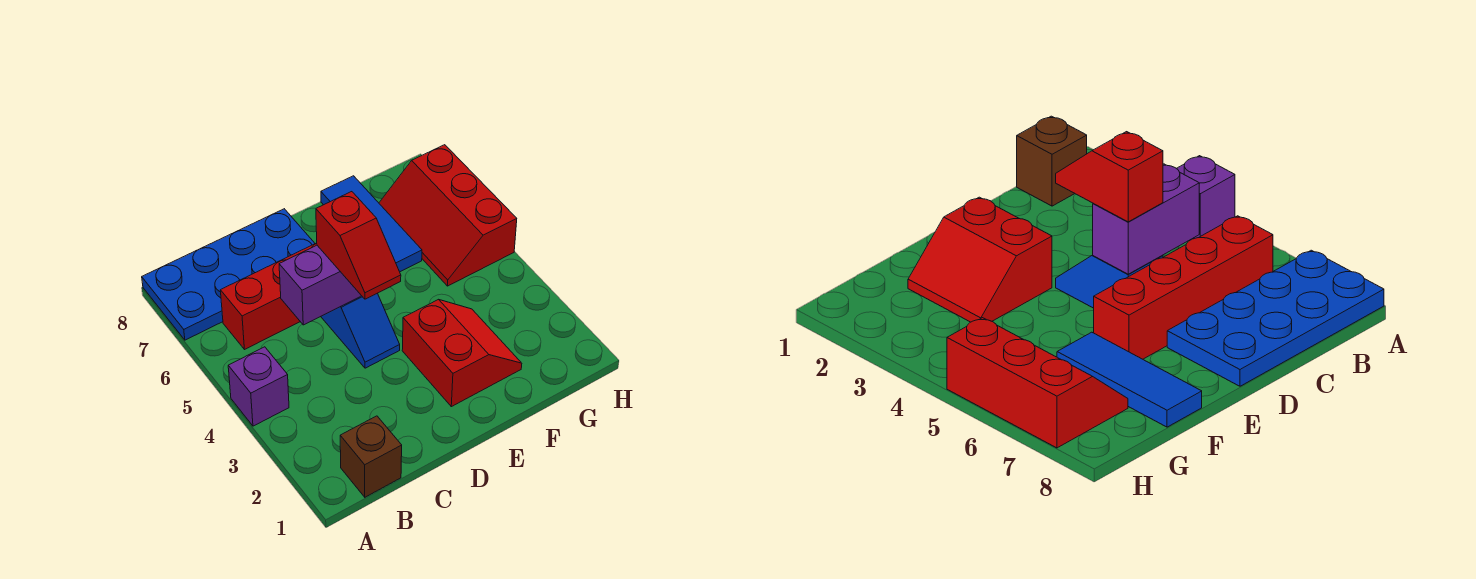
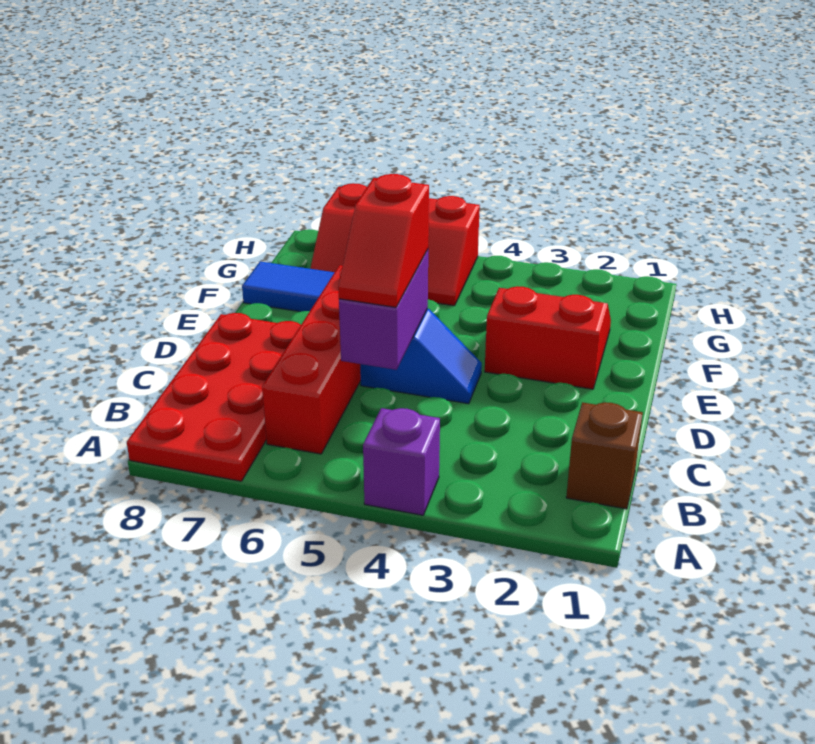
blue 2x4 plate [142,209,315,340] -> red 2x4 plate [127,313,301,481]
red 1x2 slope [316,192,401,299] -> red 1x2 slope turned to [338,174,429,307]

